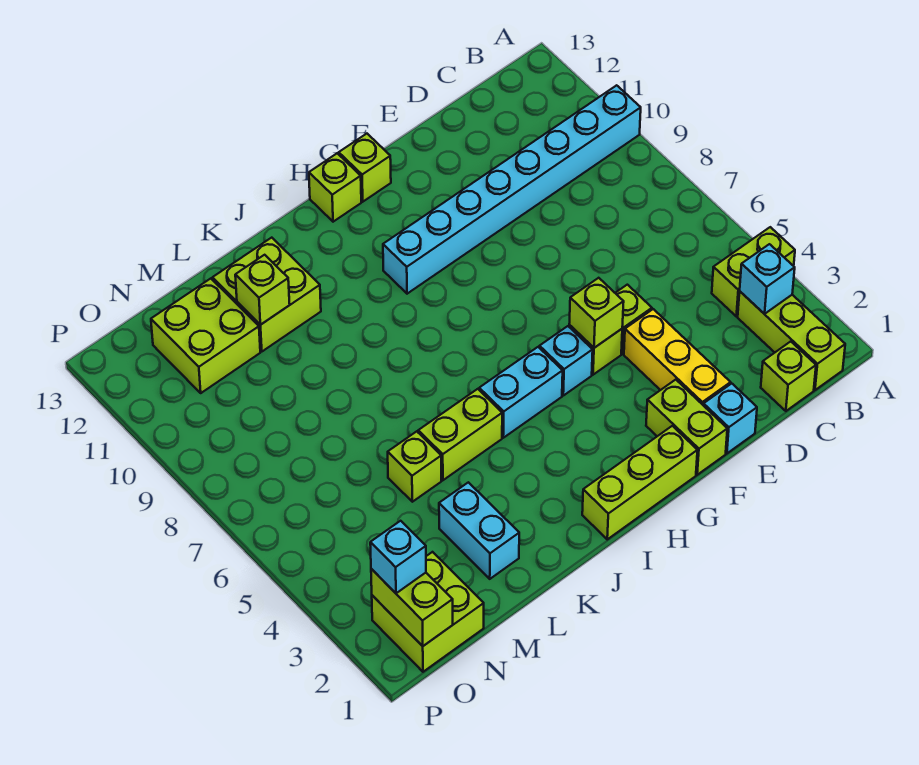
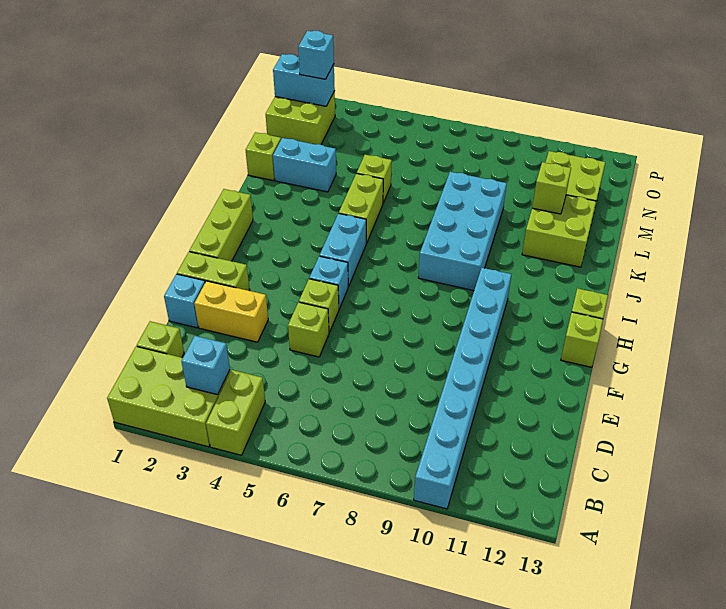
lime 1x3 brick [738,292,845,390] -> lime 2x3 brick [107,346,230,447]
yellow 1x3 brick [624,309,731,405] -> yellow 1x2 brick [194,281,268,342]
lime 1x1 brick [569,278,624,348] -> lime 1x1 brick moved to [246,132,281,181]
none -> cyan 2x4 brick [418,172,507,291]
lime 1x2 brick [371,569,453,646] -> cyan 1x2 brick [273,54,335,106]

